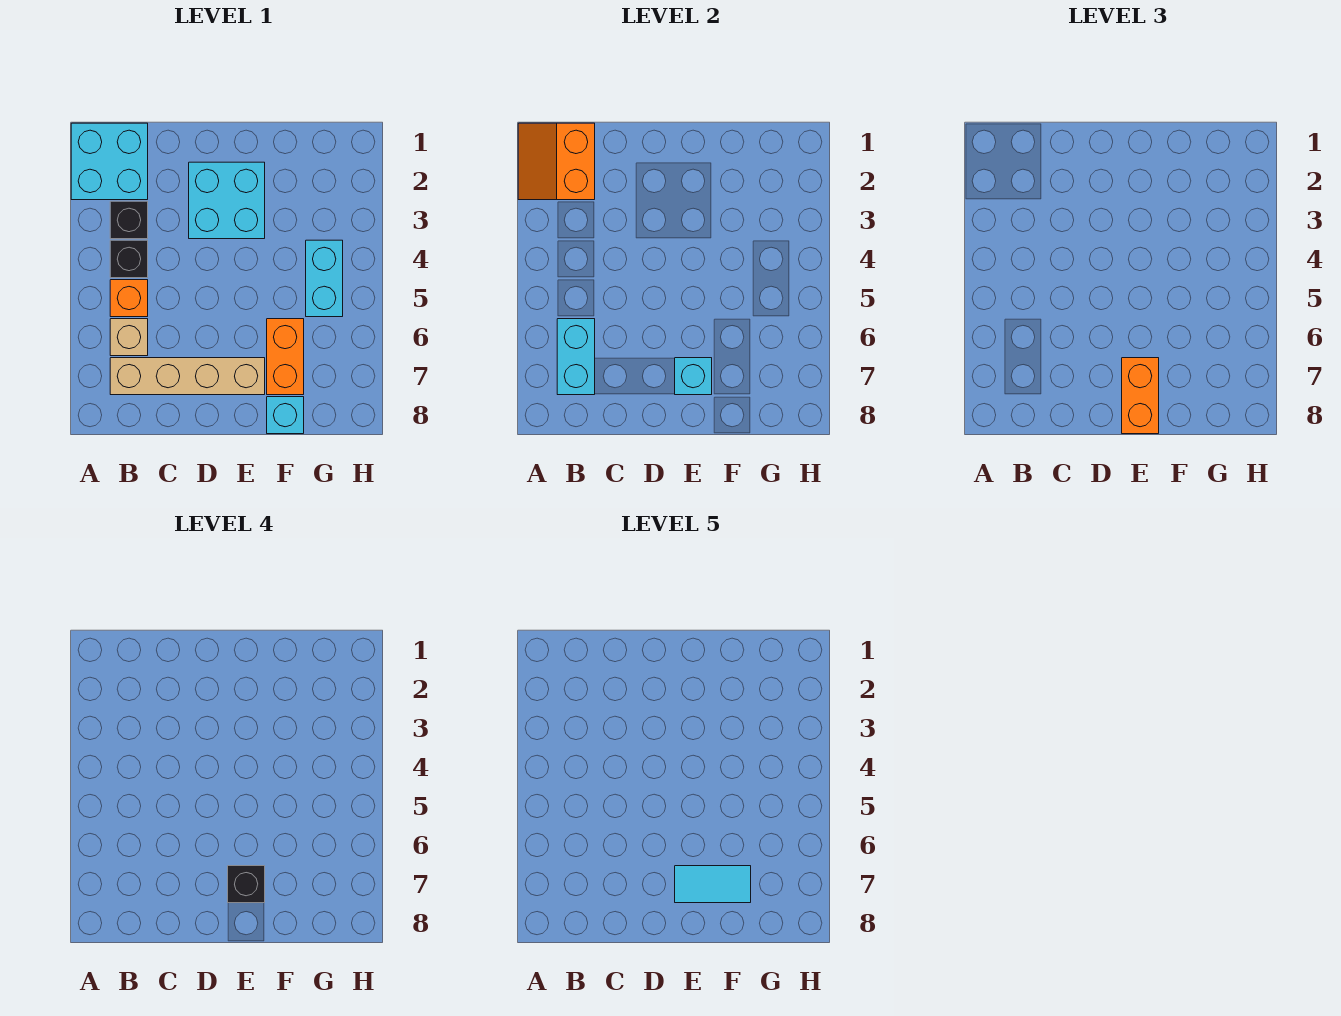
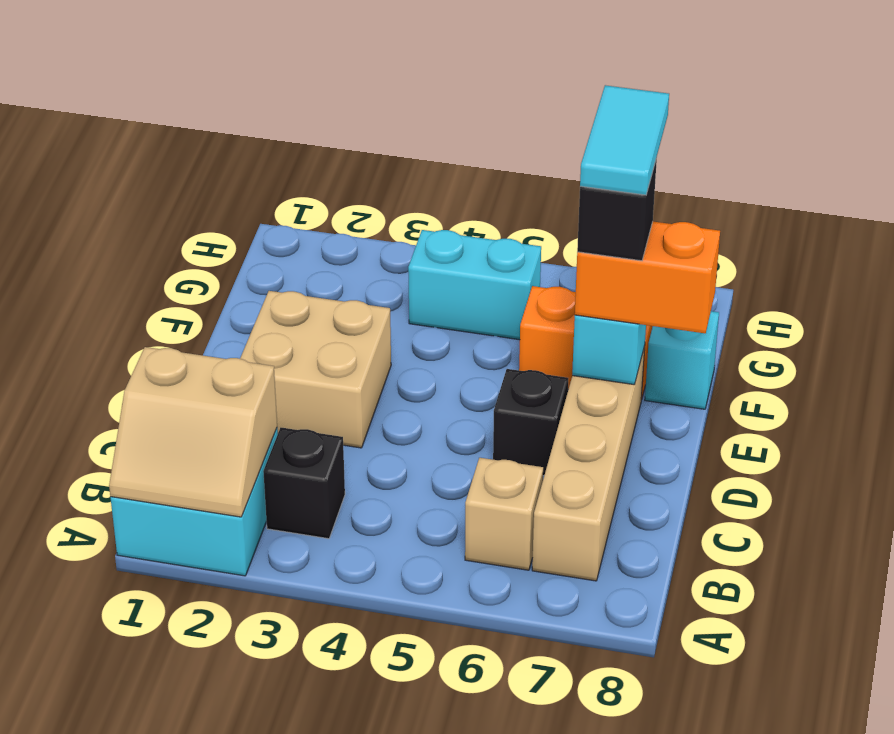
orange 2x2 slope [518,123,595,200] -> tan 2x2 slope [109,347,277,517]
black 1x1 brick [110,240,148,278] -> black 1x1 brick moved to [493,369,568,476]
orange 1x1 brick [110,280,148,317] -> none
cyan 1x2 brick [557,319,595,395] -> none
cyan 2x2 brick [189,162,265,239] -> tan 2x2 brick [240,291,391,448]

